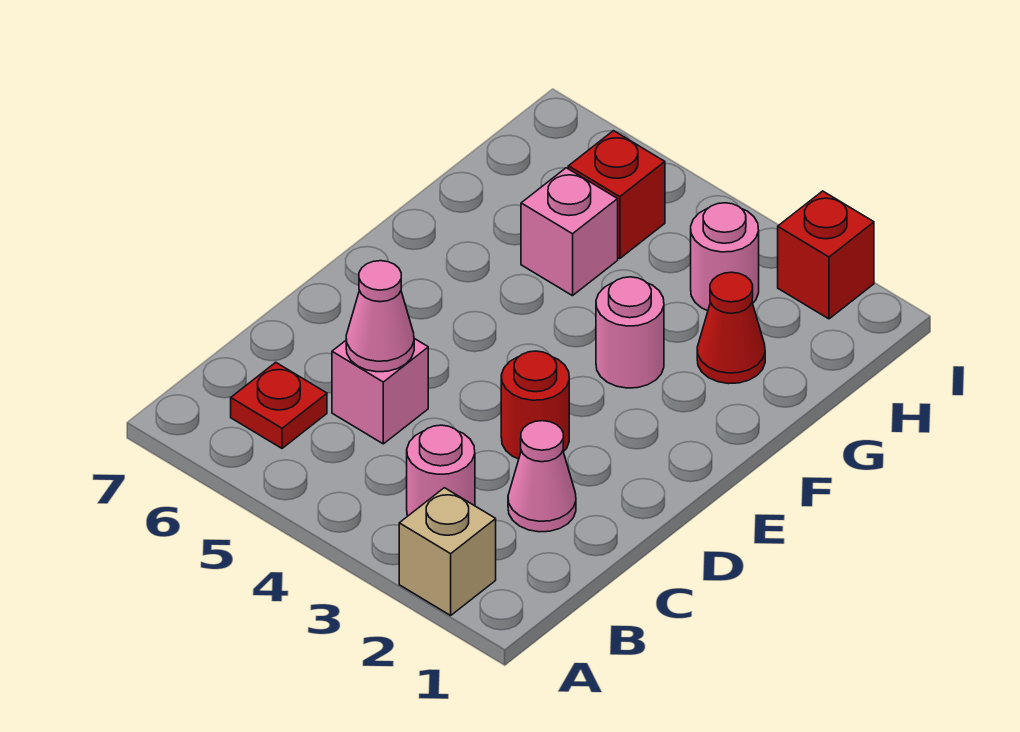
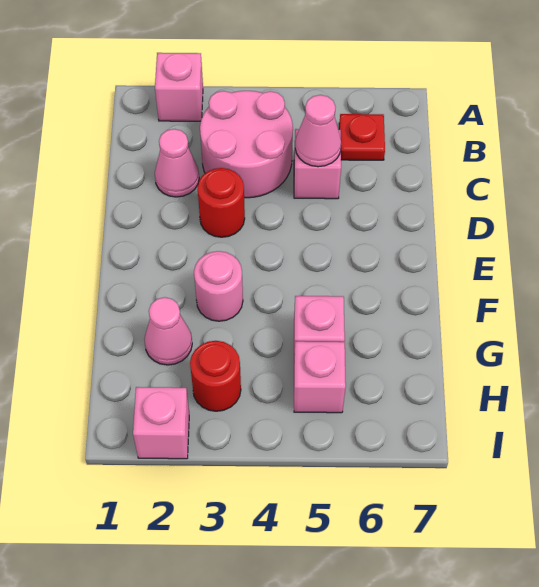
tan 1x1 brick [399,488,496,615] -> pink 1x1 brick [155,53,203,121]
pink 1x1 round brick [407,425,475,516] -> pink 2x2 round brick [200,91,293,198]
red 1x1 cone [697,272,765,384] -> pink 1x1 cone [144,297,192,365]
pink 1x1 round brick [691,203,759,311] -> red 1x1 round brick [190,341,241,411]
red 1x1 brick [568,131,665,259] -> pink 1x1 brick [294,341,346,413]
red 1x1 brick [778,191,874,319] -> pink 1x1 brick [133,387,189,459]

